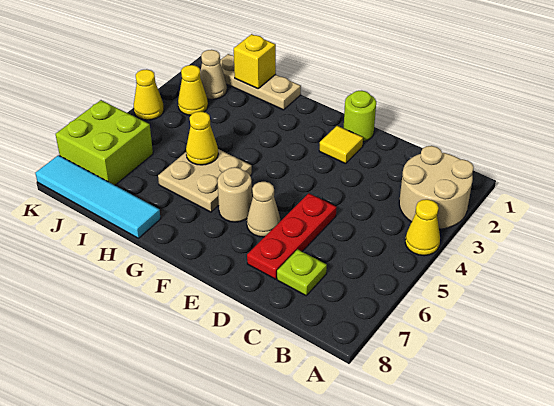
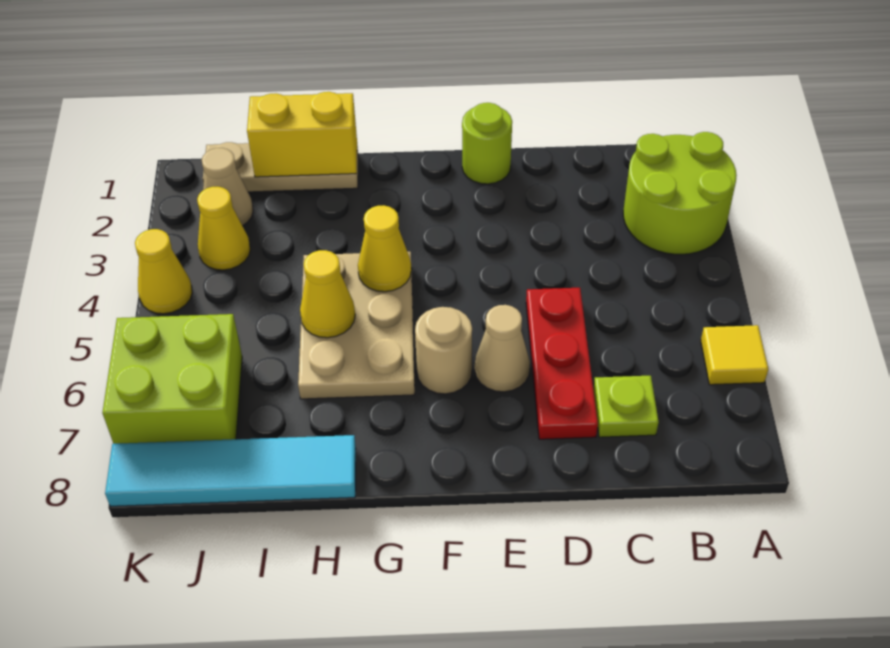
tan 2x2 round brick [399,146,474,229] -> lime 2x2 round brick [623,132,737,254]
yellow 1x1 cone [405,199,440,256] -> yellow 1x1 cone moved to [358,205,411,292]
yellow 1x1 tile [319,126,363,164] -> yellow 1x1 tile moved to [701,325,768,385]
tan 2x2 plate [158,149,252,212] -> tan 2x3 plate [298,252,415,399]
yellow 1x1 brick [234,34,276,89] -> yellow 1x2 brick [247,92,357,177]

